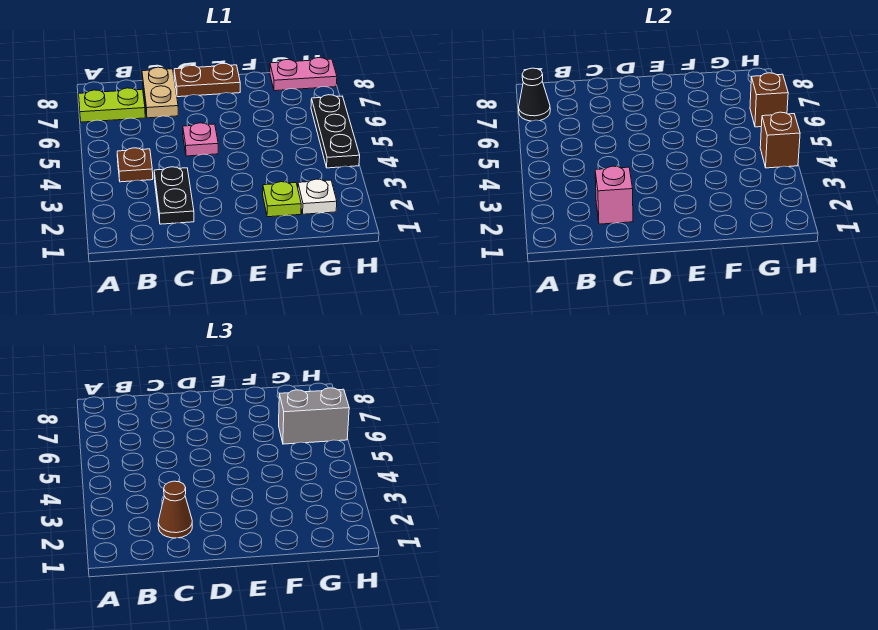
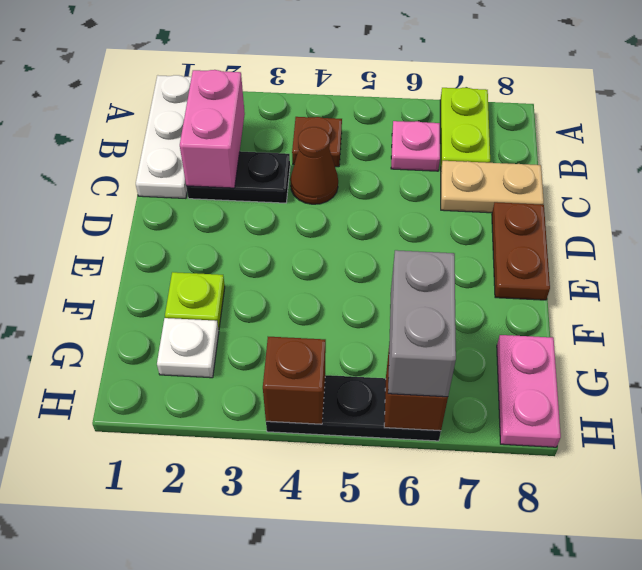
none -> white 1x3 plate [136,75,191,198]
black 1x1 cone [519,68,550,121] -> none
pink 1x1 brick [595,166,633,224] -> pink 1x2 brick [180,70,245,188]
brown 1x1 cone [158,481,192,538] -> brown 1x1 cone moved to [290,127,338,204]
pink 1x1 plate [183,123,218,156] -> pink 1x1 plate moved to [391,121,440,171]

